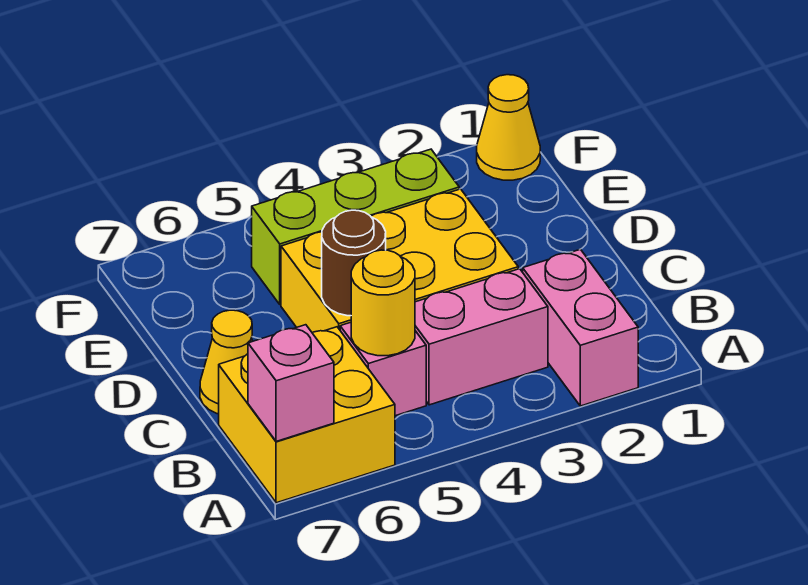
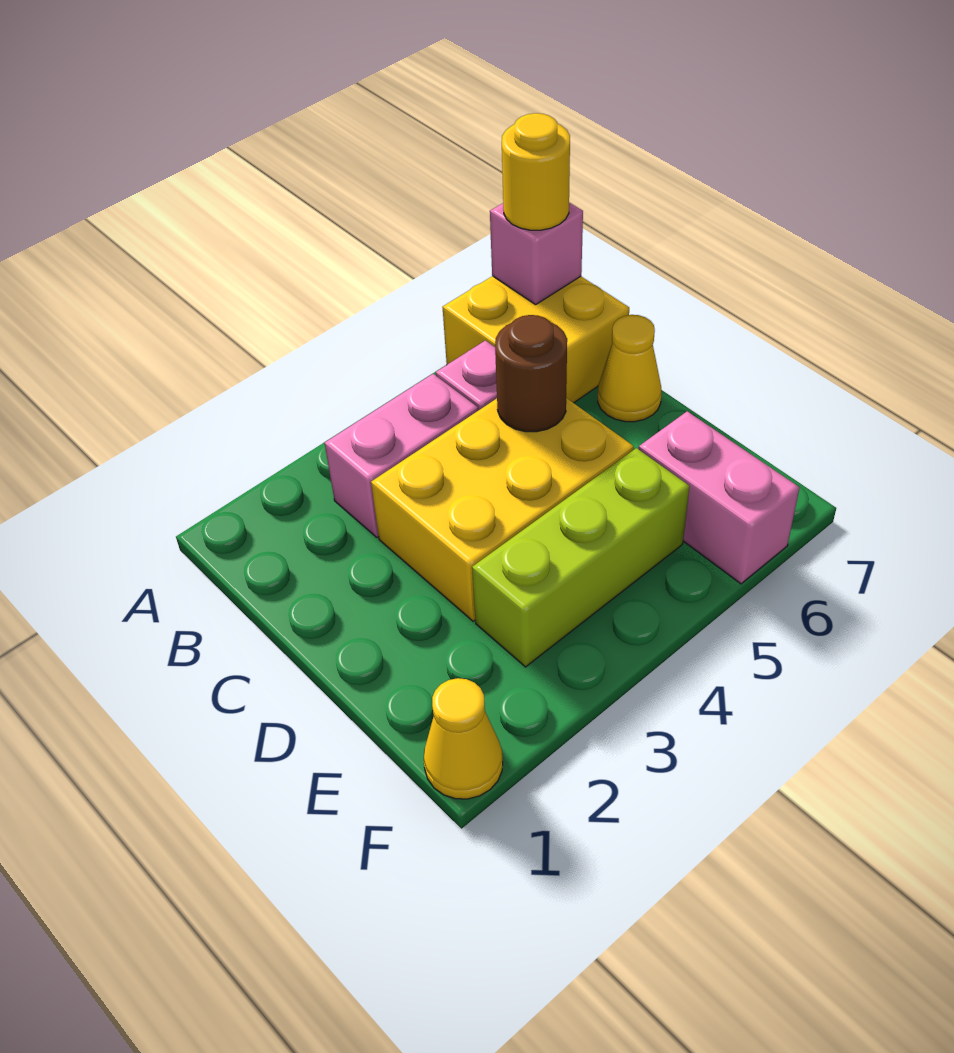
pink 1x2 brick [523,249,638,406] -> pink 1x2 brick moved to [639,411,800,584]
yellow 1x1 round brick [351,250,415,356] -> yellow 1x1 round brick moved to [502,113,570,230]

